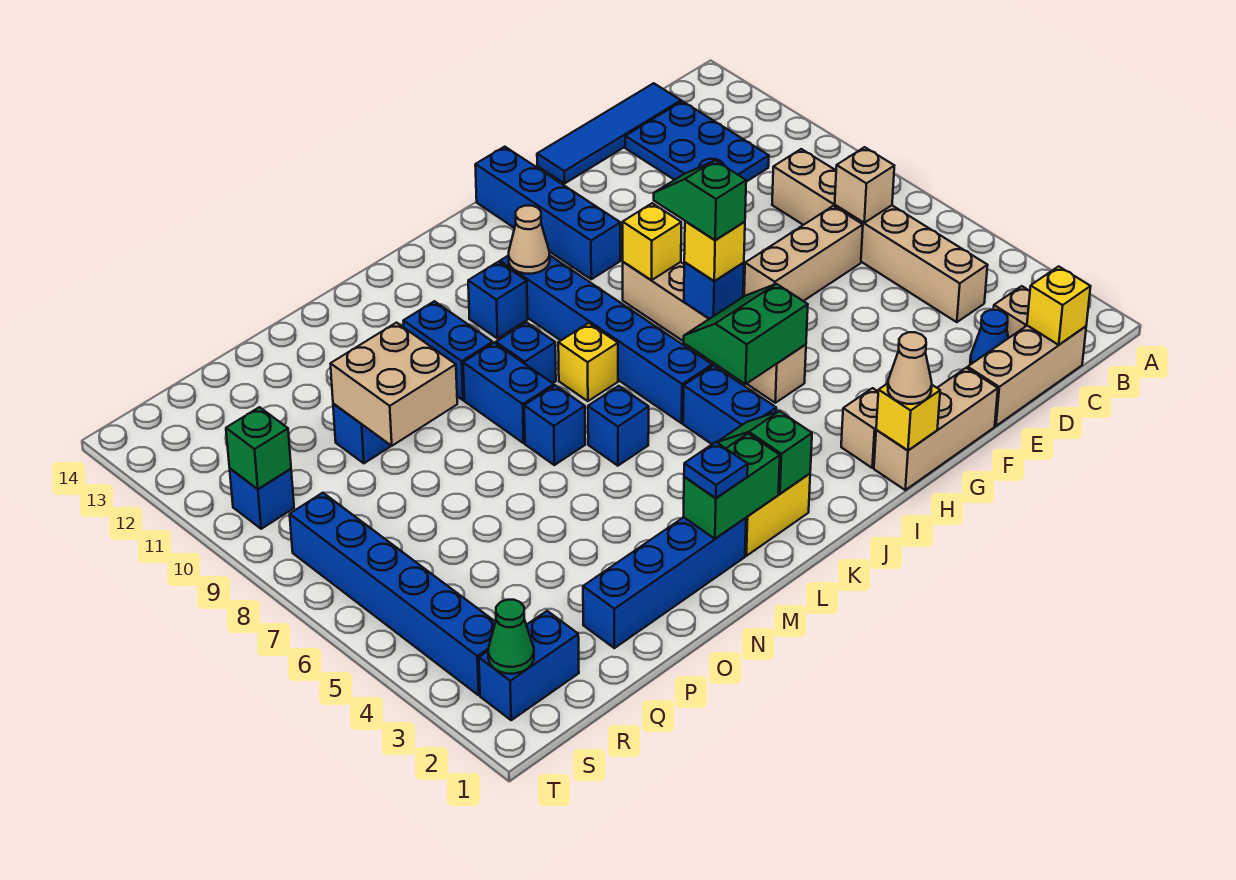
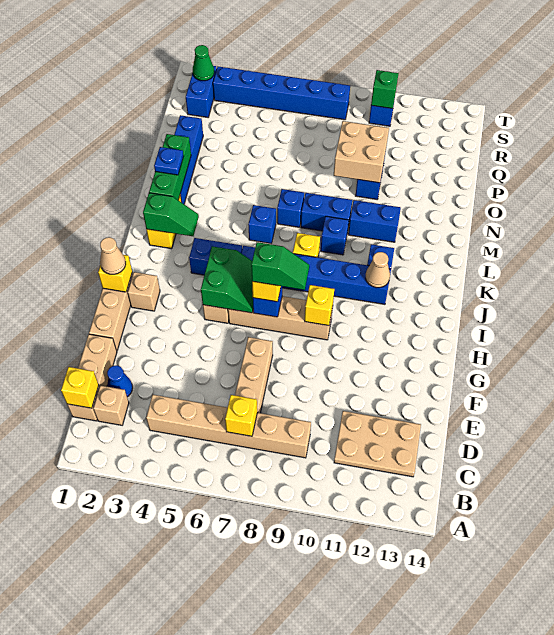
tan 1x1 brick [835,147,894,223] -> yellow 1x1 brick [225,395,258,436]
blue 2x3 plate [625,101,769,182] -> tan 2x3 plate [334,411,421,477]
blue 1x4 tile [537,83,681,184] -> none
blue 1x4 brick [475,147,620,279] -> none
green 1x2 brick [683,434,780,539] -> green 1x3 brick [149,134,191,200]

